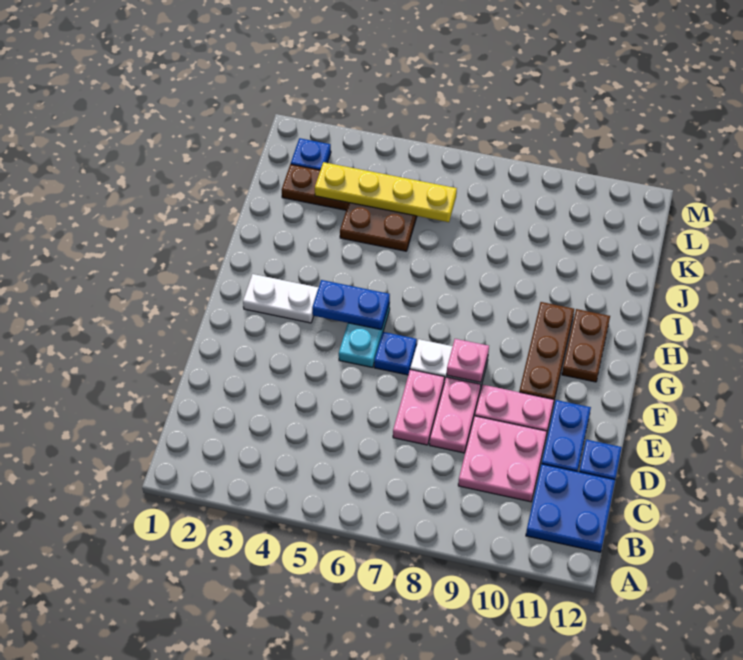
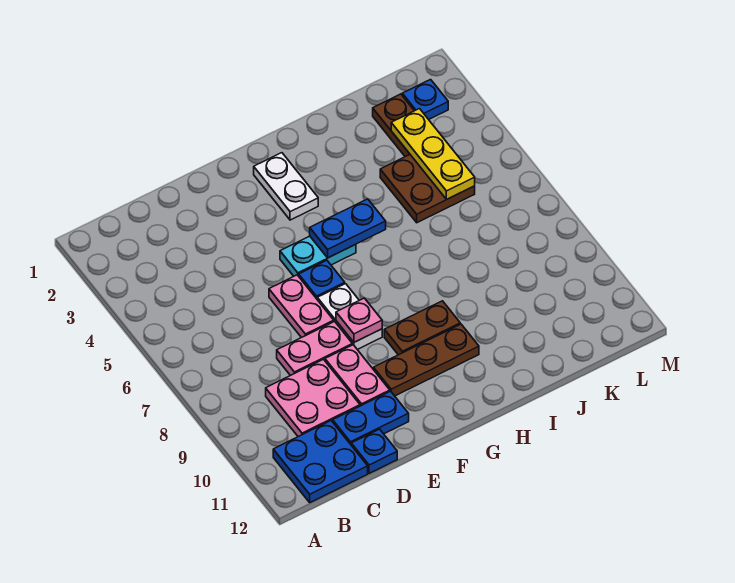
pink 1x2 plate [393,370,444,445] -> pink 1x2 plate turned to [269,275,334,338]
blue 1x2 plate [312,280,390,330] -> blue 1x2 plate turned to [310,199,386,258]
brown 1x2 plate [562,309,610,382] -> brown 1x2 plate moved to [384,301,460,355]
yellow 1x4 plate [315,162,457,222] -> yellow 1x3 plate [391,109,475,200]

